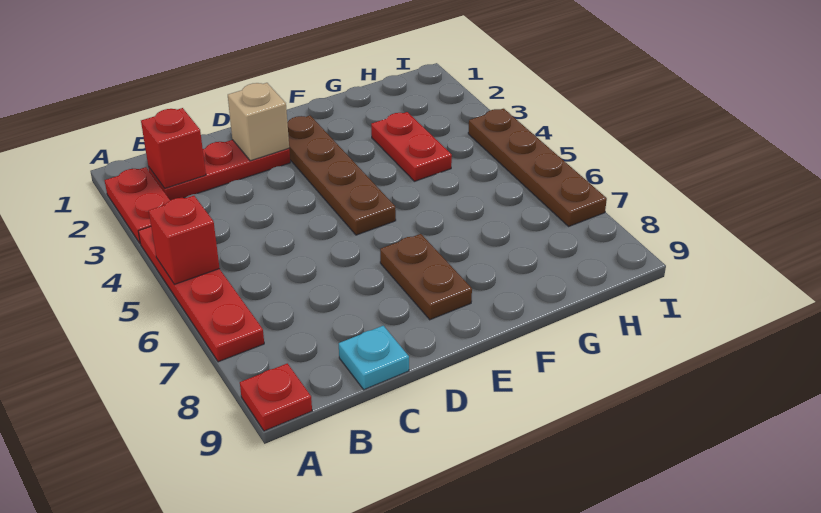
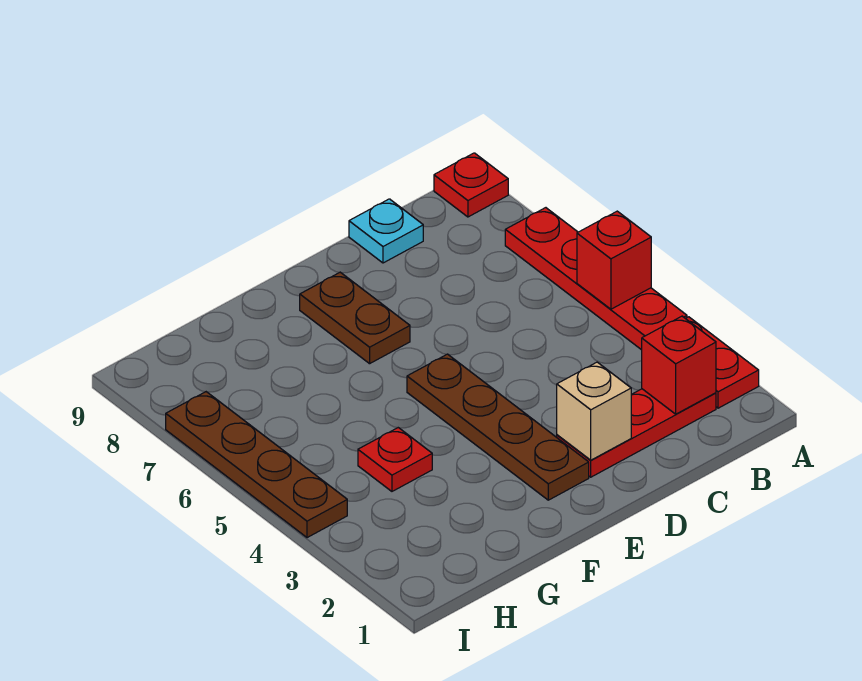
red 1x2 plate [371,112,452,181] -> red 1x1 plate [358,428,432,491]

